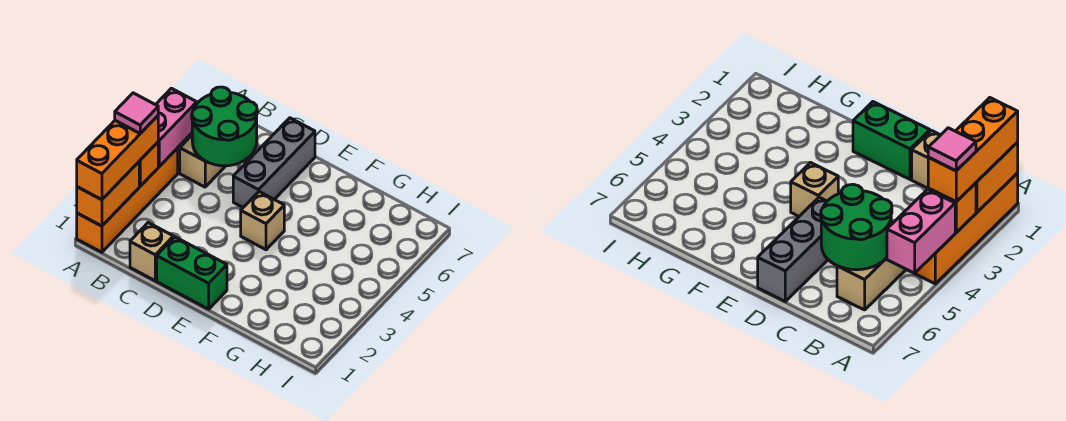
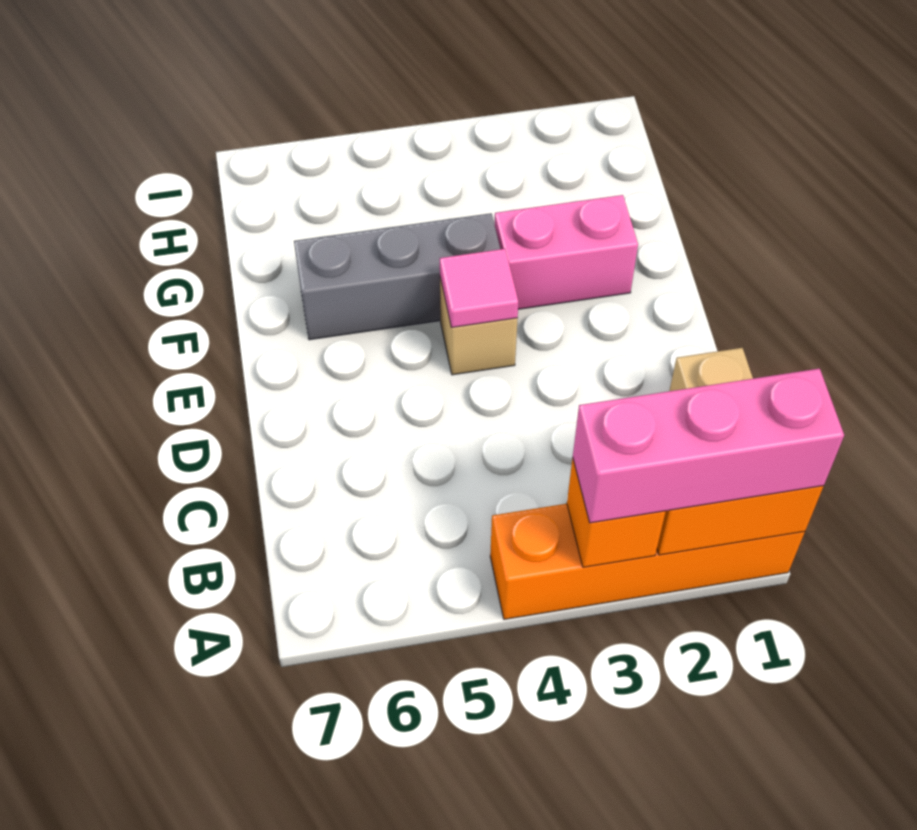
orange 1x3 brick [77,116,158,200] -> pink 1x3 brick [573,369,844,523]
pink 1x1 tile [115,93,158,133] -> pink 1x1 tile moved to [440,249,518,328]
pink 1x2 brick [156,88,197,166] -> pink 1x2 brick moved to [495,195,638,309]
tan 1x2 brick [180,136,225,187] -> none
green 2x2 round brick [192,87,257,166] -> none
green 1x2 brick [157,237,227,309] -> none
grey 1x3 brick [233,118,315,207] -> grey 1x3 brick moved to [294,213,500,340]

